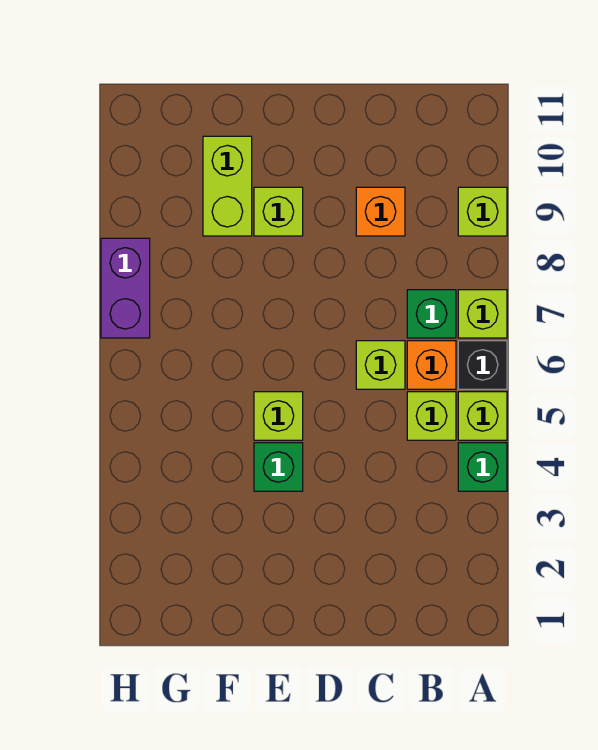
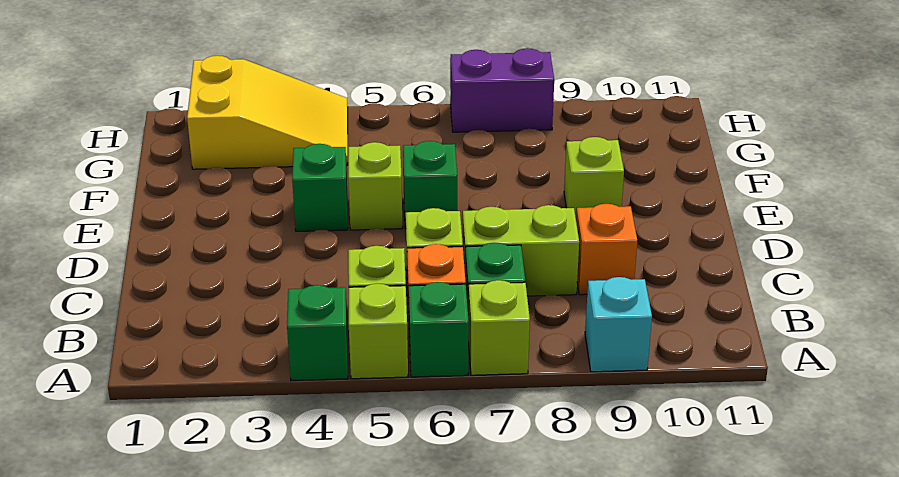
black 1x1 brick [458,341,507,389] -> green 1x1 brick [409,282,469,377]
lime 1x1 brick [458,187,507,236] -> cyan 1x1 brick [585,277,652,372]
none -> green 1x1 brick [403,141,457,229]
lime 1x2 brick [203,136,252,236] -> lime 1x2 brick moved to [463,205,579,296]
none -> yellow 2x3 slope [187,56,348,169]

